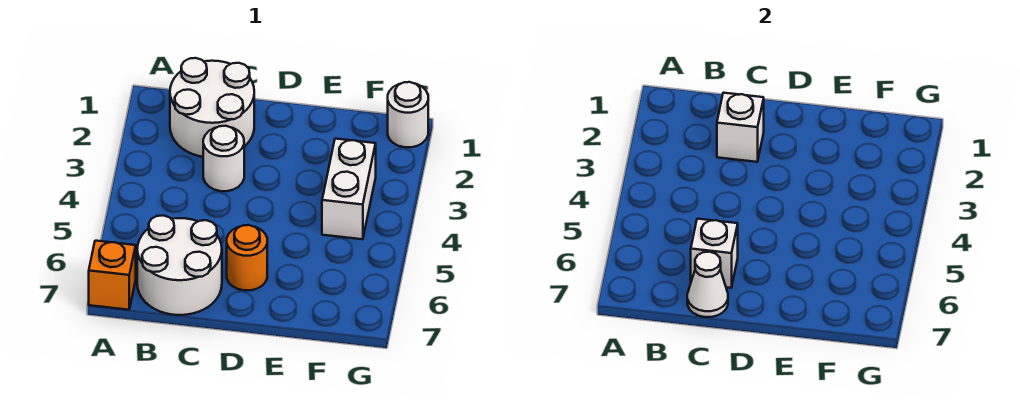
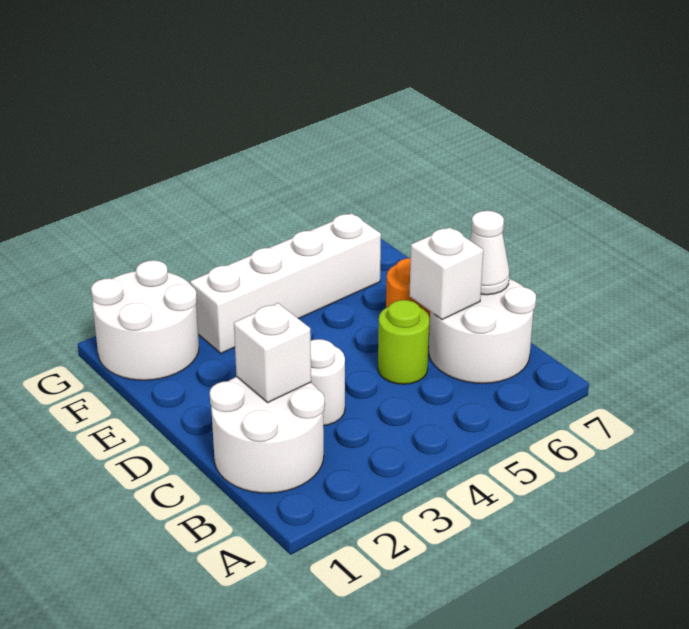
orange 1x1 brick [89,241,136,310] -> none
none -> lime 1x1 round brick [378,300,429,384]
white 1x2 brick [322,139,376,239] -> white 1x4 brick [190,213,381,353]
white 1x1 round brick [388,82,428,147] -> white 2x2 round brick [91,260,199,380]

